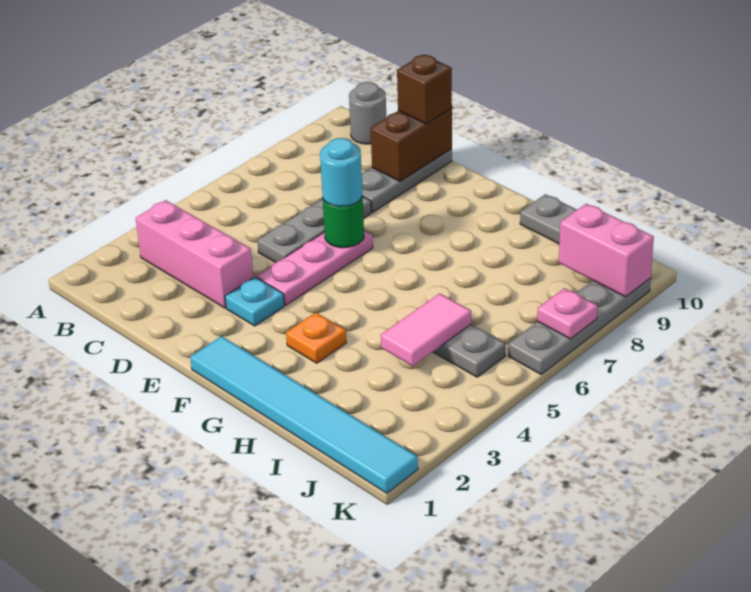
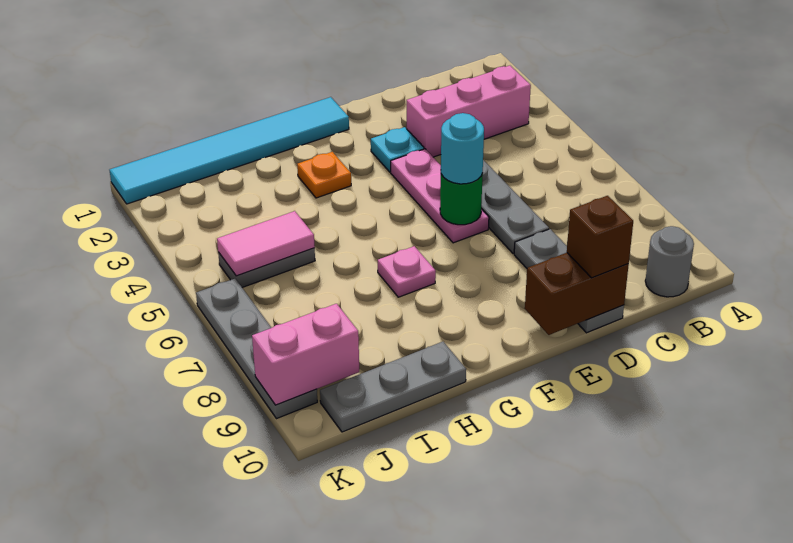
brown 1x2 brick [371,109,452,181] -> brown 1x2 brick turned to [525,253,629,335]
pink 1x2 tile [381,293,471,366] -> pink 1x2 tile turned to [217,211,315,276]
pink 1x1 plate [537,288,598,339] -> pink 1x1 plate moved to [378,246,436,297]

